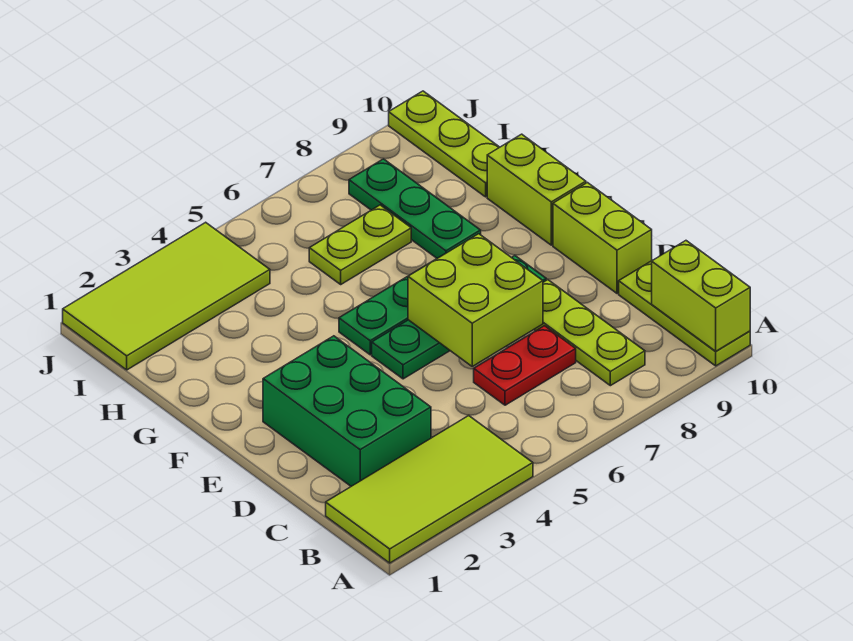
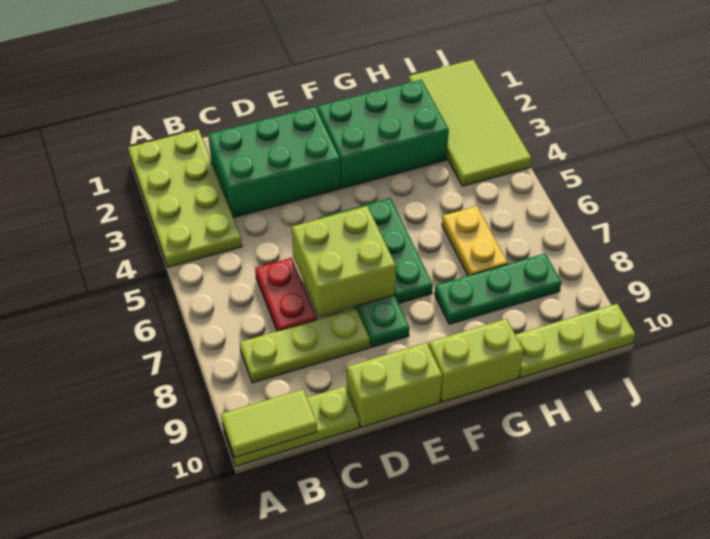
lime 2x4 tile [326,416,533,563] -> lime 2x4 plate [128,129,242,267]
lime 1x2 brick [652,241,750,351] -> lime 1x2 tile [221,389,317,458]
none -> green 2x3 brick [318,80,449,188]
lime 1x2 plate [309,205,411,284] -> yellow 1x2 plate [442,206,508,276]

